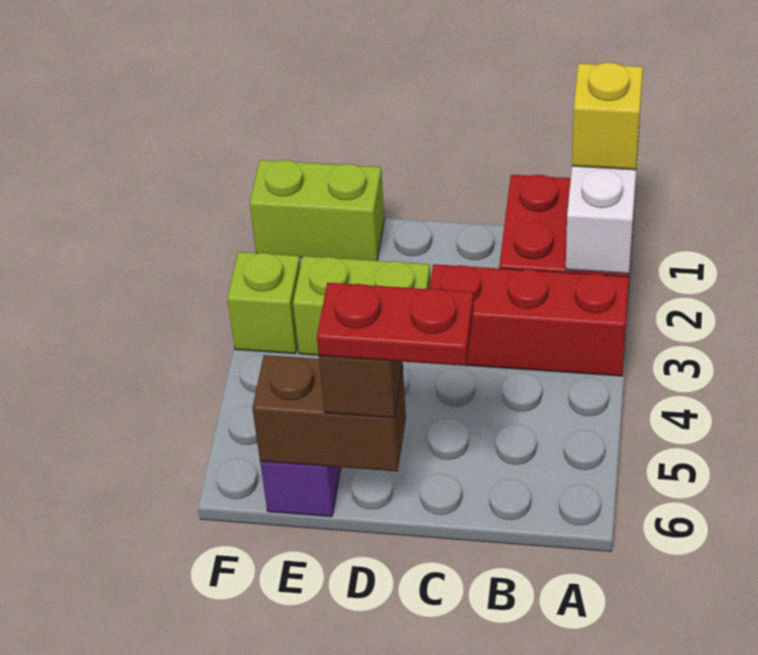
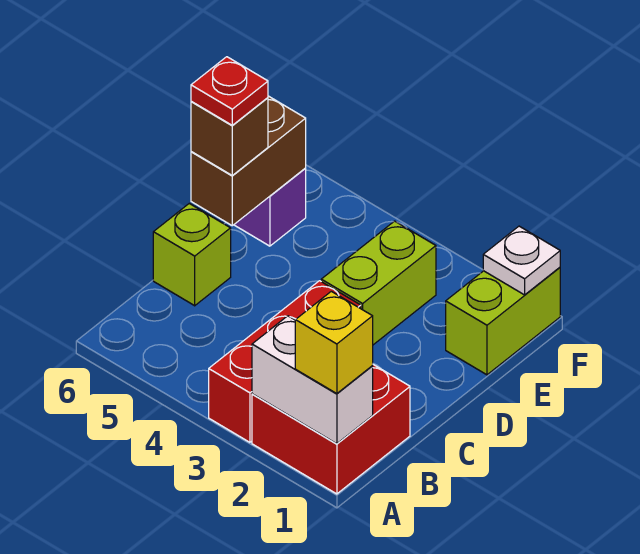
red 1x2 plate [317,283,474,366] -> red 1x1 plate [191,57,268,125]
none -> white 1x1 plate [483,226,560,295]
lime 1x1 brick [227,252,301,354] -> lime 1x1 brick moved to [153,204,231,306]

